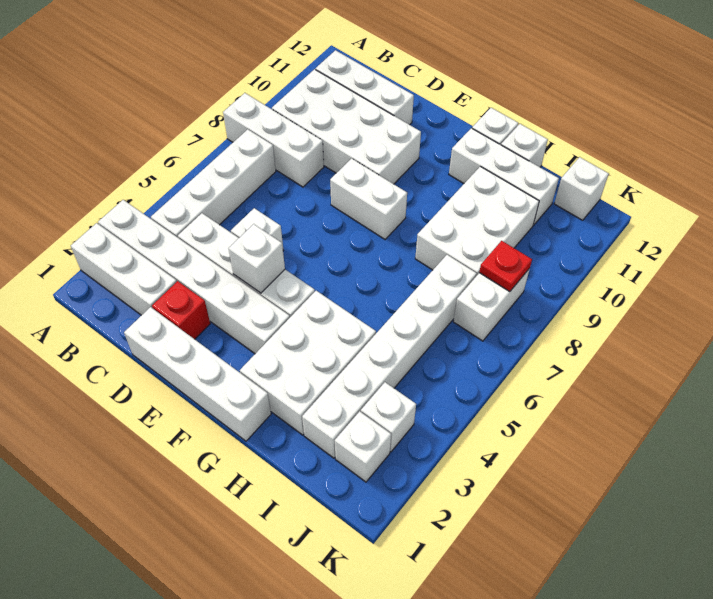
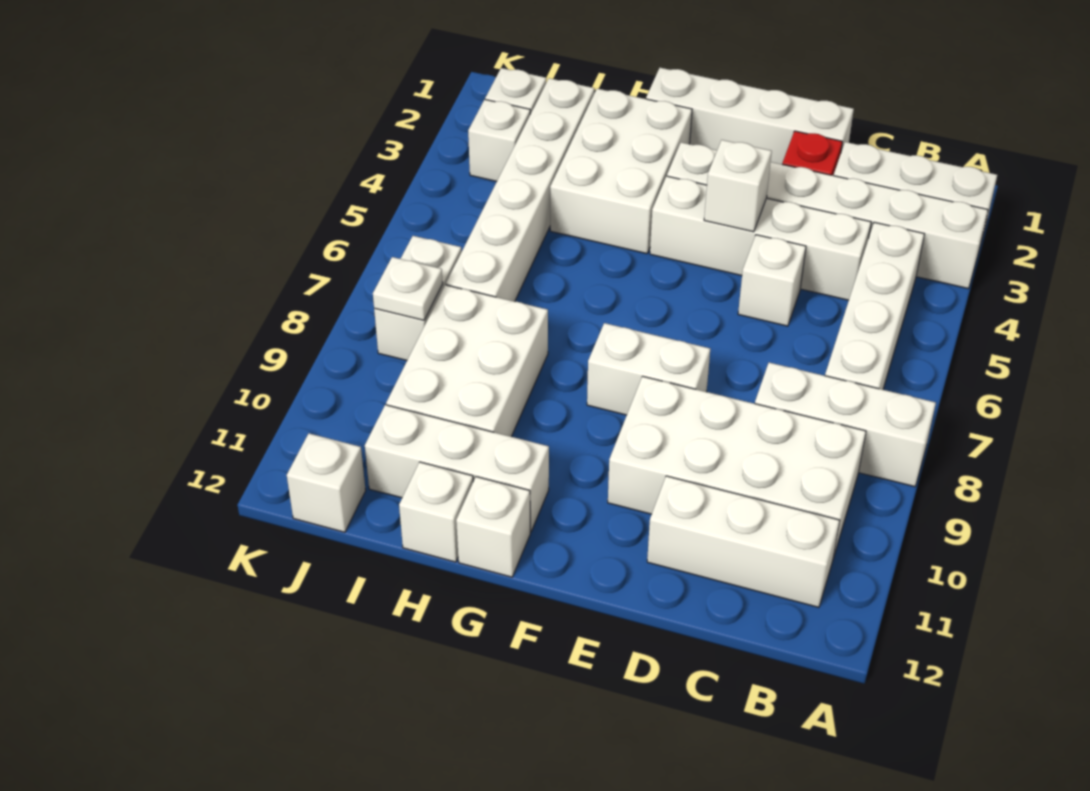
red 1x1 plate [479,241,532,292] -> white 1x1 plate [373,257,443,320]

